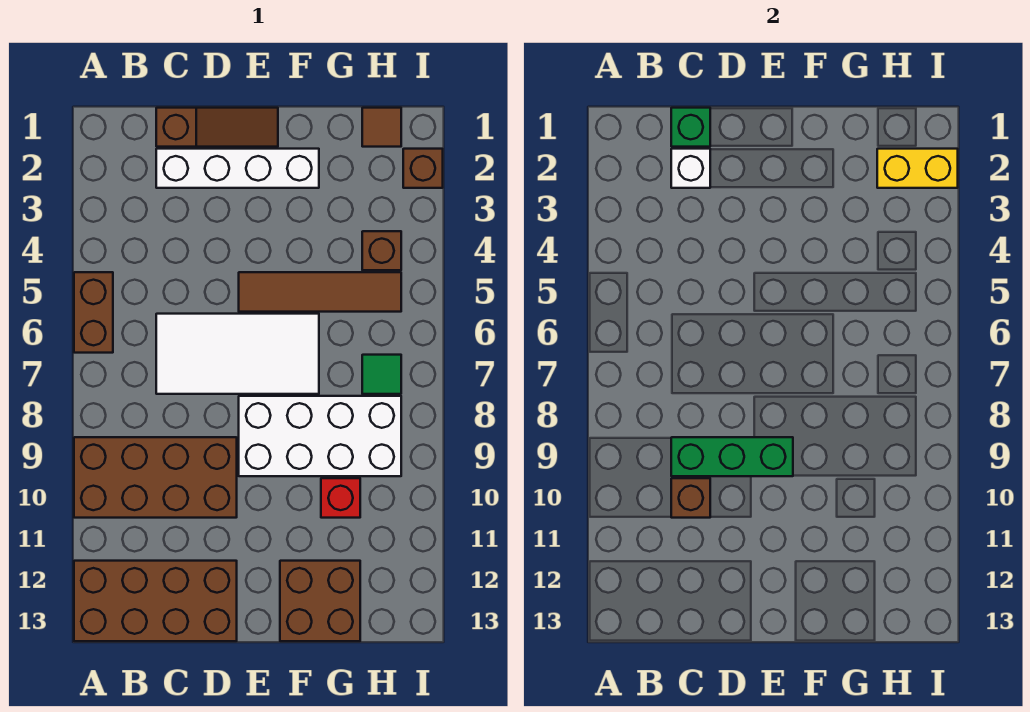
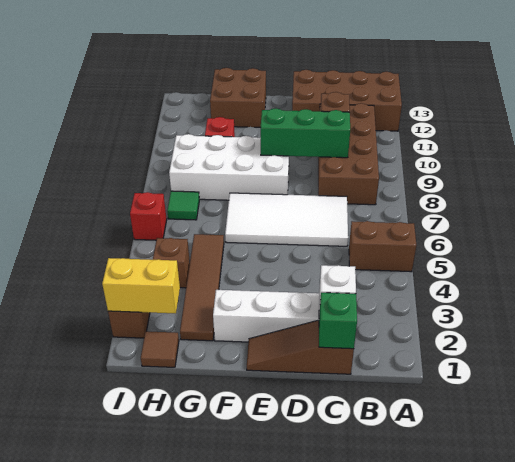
brown 1x2 brick [74,272,113,353] -> brown 1x2 brick turned to [349,221,416,272]
brown 2x4 brick [74,437,237,518] -> brown 2x4 brick turned to [318,103,379,205]
brown 1x4 tile [239,272,401,312] -> brown 1x4 tile turned to [180,234,224,341]
none -> red 1x1 brick [130,192,167,240]

